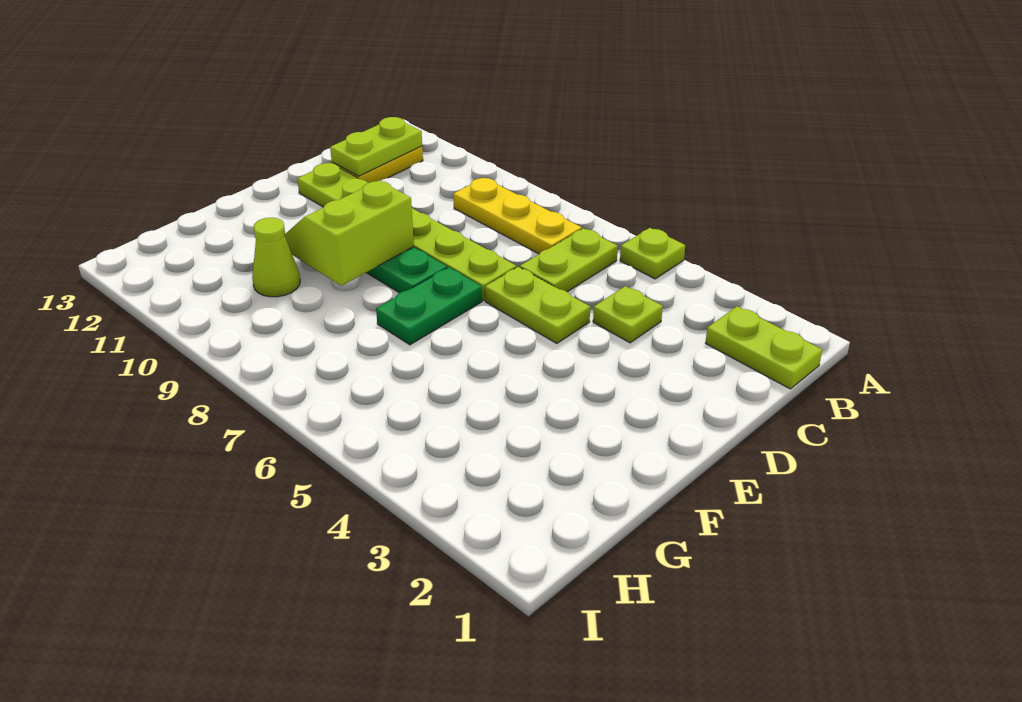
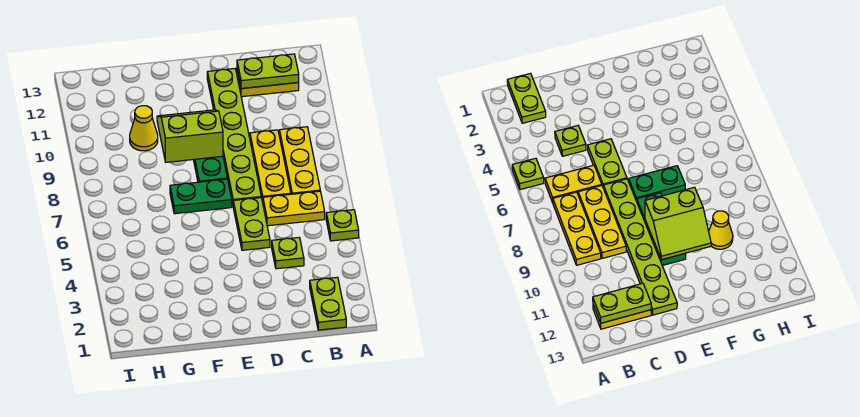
lime 1x2 plate [520,228,618,292] -> yellow 1x2 plate [263,191,325,226]
none -> yellow 1x3 plate [250,130,291,202]
lime 1x1 cone [252,218,300,297] -> yellow 1x1 cone [130,106,158,151]

